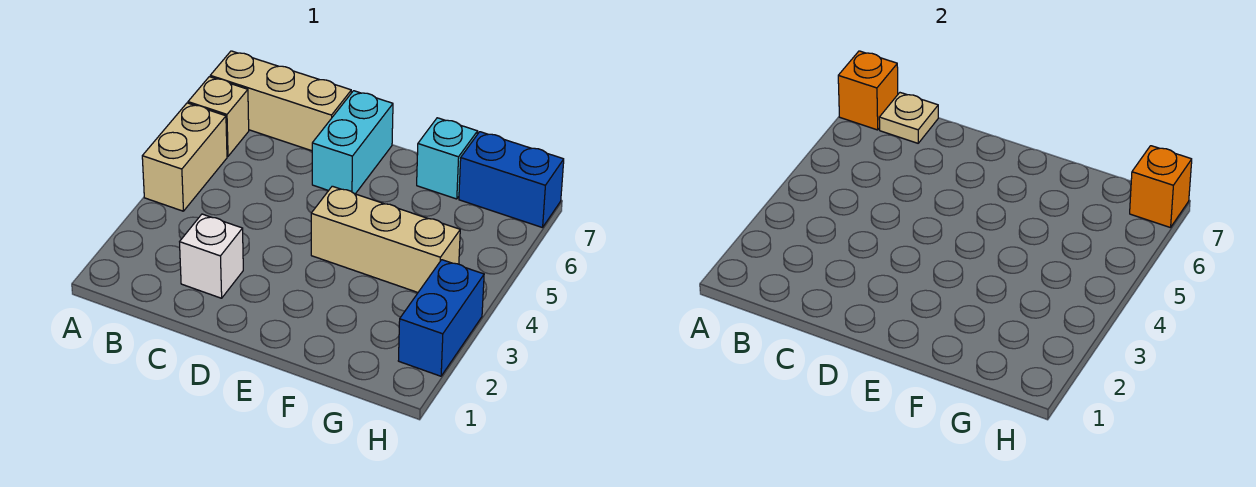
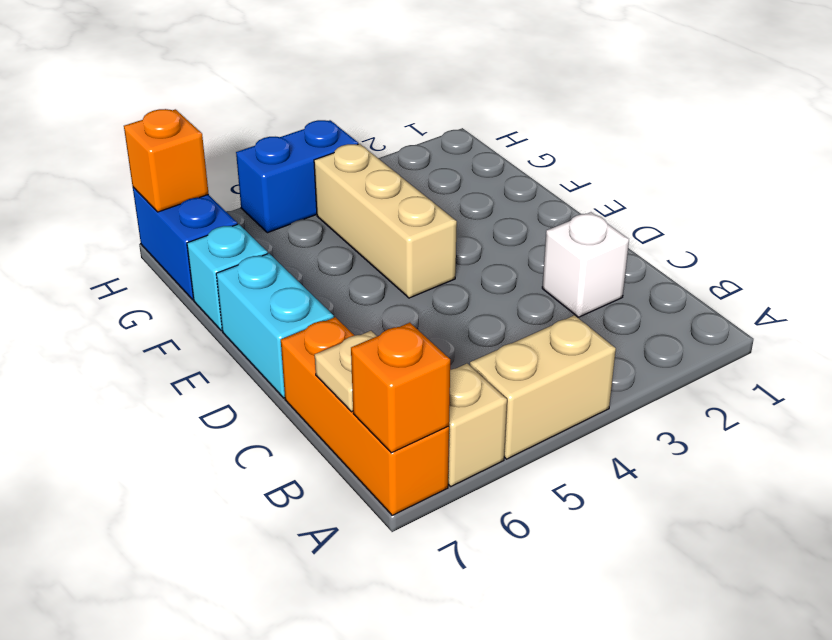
tan 1x3 brick [210,51,351,151] -> orange 1x3 brick [281,317,449,515]
cyan 1x2 brick [312,91,393,194] -> cyan 1x2 brick turned to [216,253,334,398]
blue 1x2 brick [398,260,484,376] -> blue 1x2 brick moved to [236,120,358,233]

